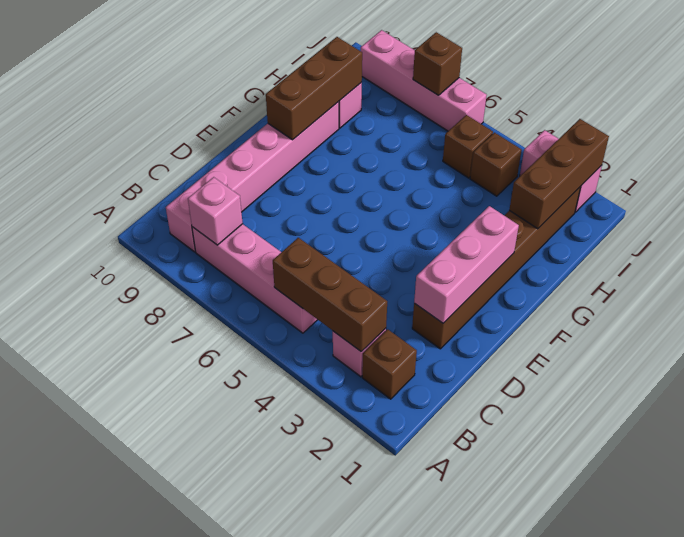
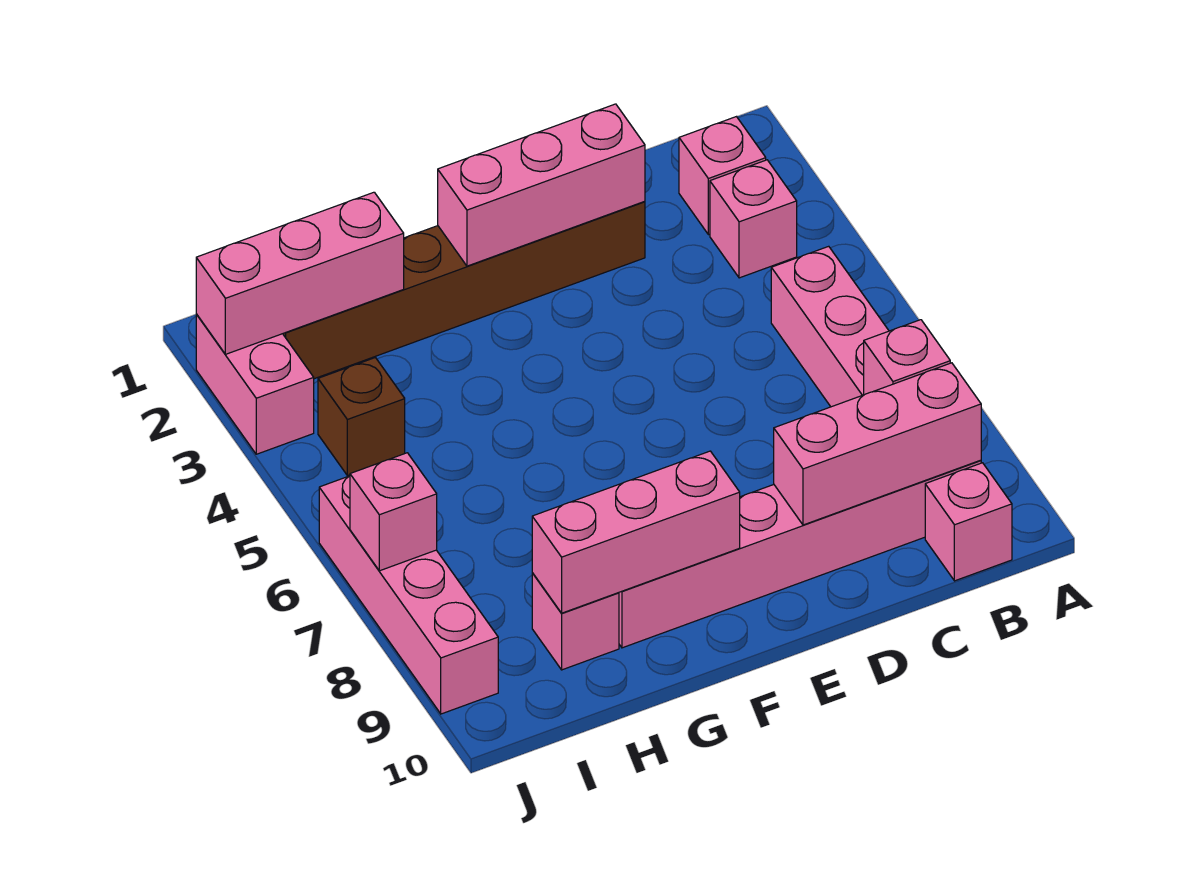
brown 1x1 brick [362,329,417,399] -> pink 1x1 brick [679,117,766,235]
brown 1x3 brick [273,238,387,352] -> none
none -> pink 1x3 brick [774,363,981,525]
none -> pink 1x1 brick [925,463,1012,581]
brown 1x3 brick [266,37,362,140] -> pink 1x3 brick [532,451,740,613]
brown 1x3 brick [509,119,609,229] -> pink 1x3 brick [196,192,404,354]
brown 1x1 brick [443,115,493,178] -> none
brown 1x1 brick [413,32,462,95] -> pink 1x1 brick [350,453,437,571]

